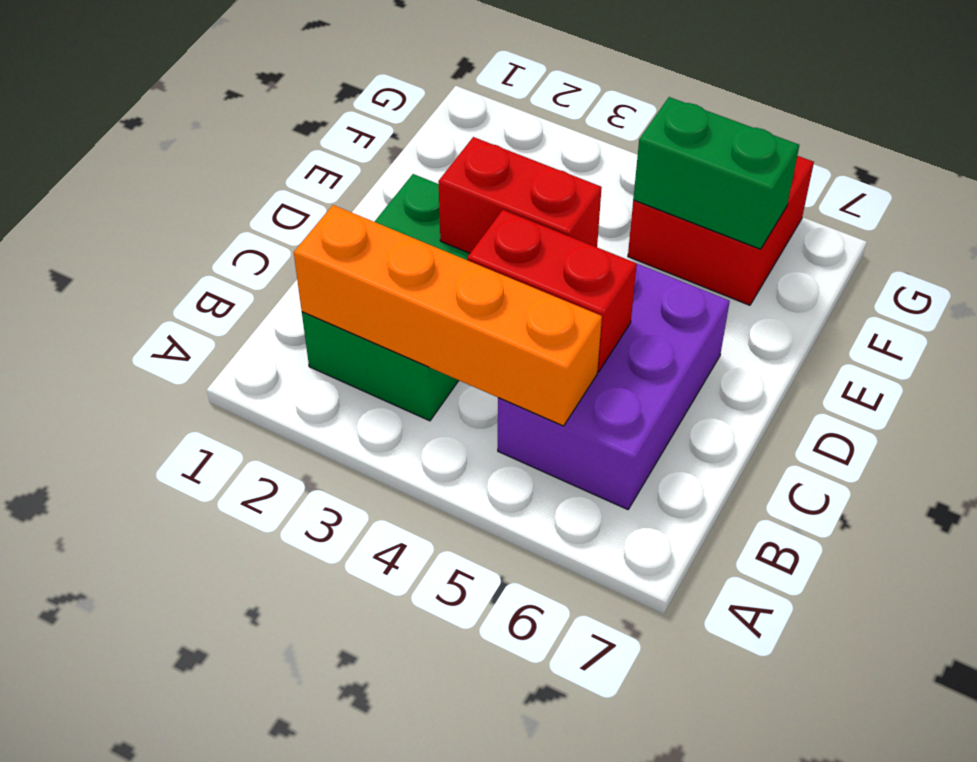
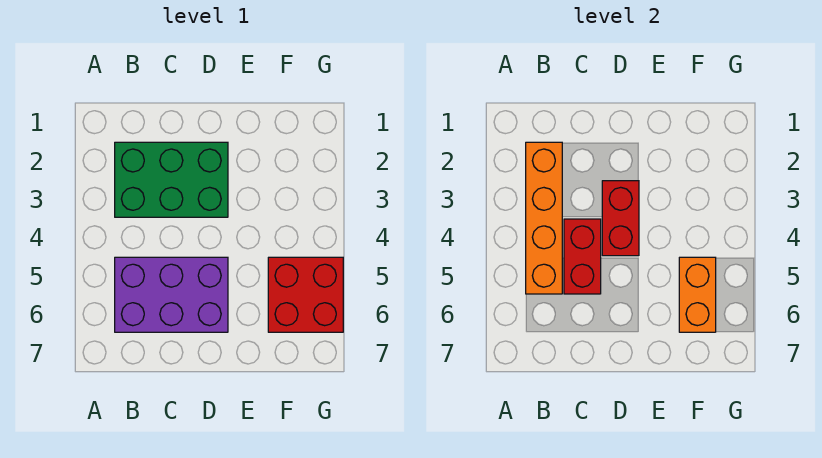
green 1x2 brick [633,97,799,249] -> orange 1x2 brick [679,257,716,332]

